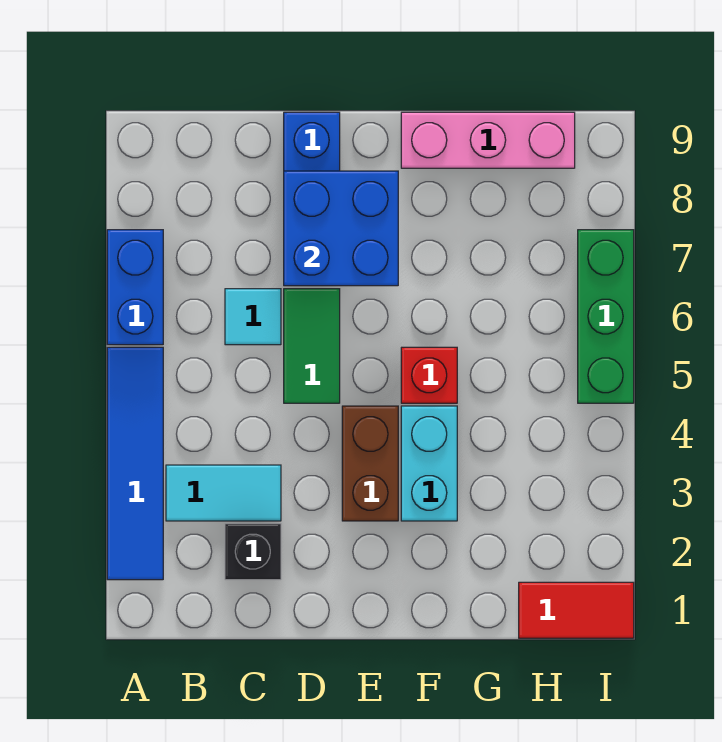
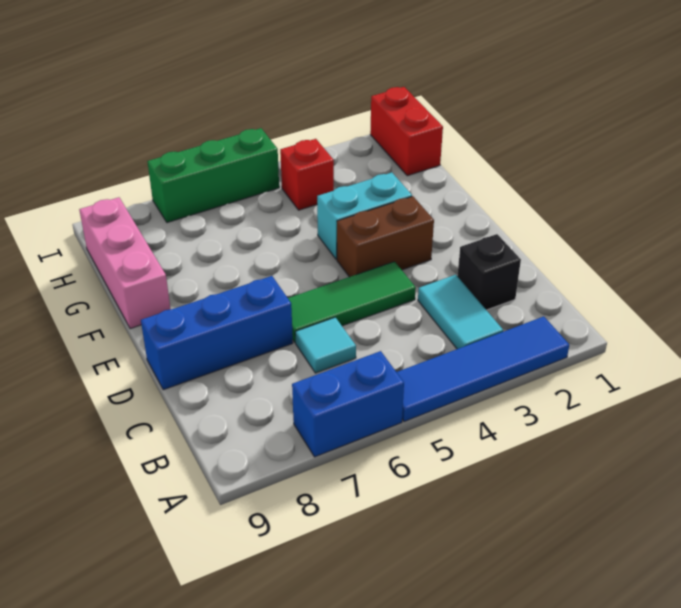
green 1x2 tile [284,289,340,403] -> green 1x3 tile [288,262,416,343]
blue 2x2 brick [284,171,398,286] -> none
red 1x1 brick [401,347,457,403] -> red 1x1 brick moved to [280,139,334,210]
red 1x2 tile [519,582,634,638] -> red 1x2 brick [370,87,443,176]

